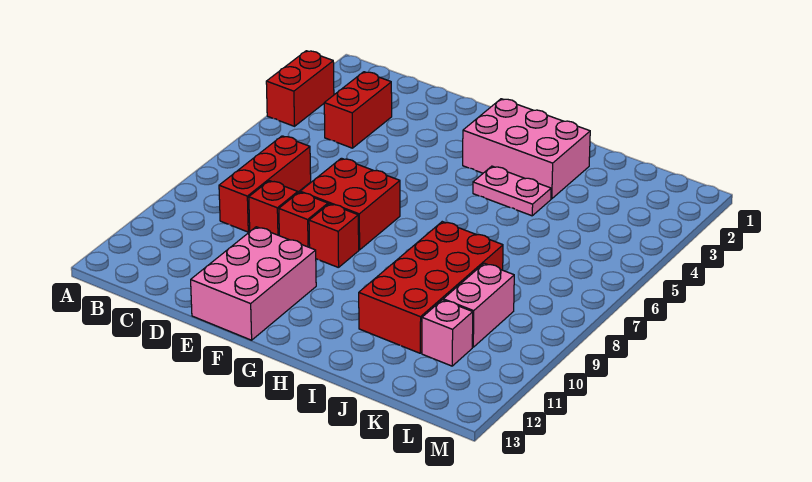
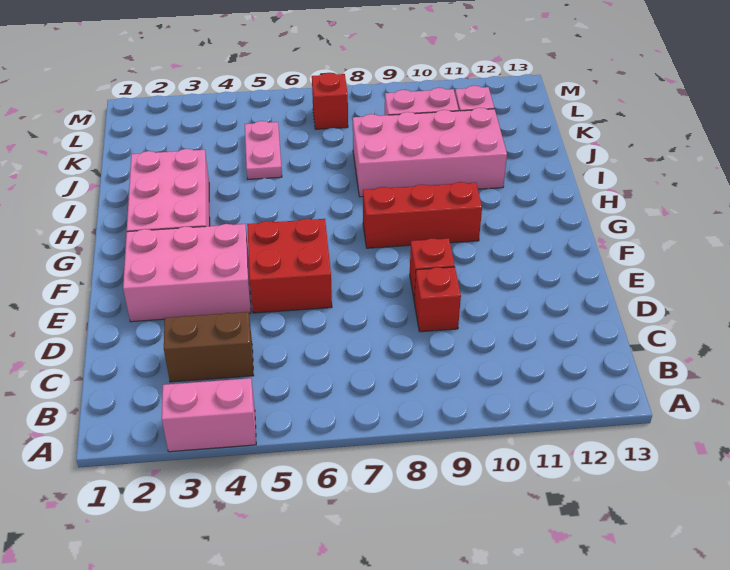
red 1x2 brick [266,51,334,126] -> pink 1x2 brick [162,378,256,452]
red 1x2 brick [324,72,392,148] -> brown 1x2 brick [164,312,254,382]
red 1x3 brick [219,136,311,232] -> red 1x3 brick moved to [363,182,482,248]
red 2x2 brick [300,158,400,250] -> red 2x2 brick moved to [247,219,332,313]
pink 2x3 brick [191,227,316,340] -> pink 2x3 brick moved to [123,224,251,322]
red 1x1 brick [309,204,359,268] -> red 1x1 brick moved to [312,73,348,129]
pink 1x2 plate [473,166,551,216] -> pink 1x2 plate moved to [245,121,282,179]
red 2x4 brick [359,222,503,353] -> pink 2x4 brick [353,108,507,197]

